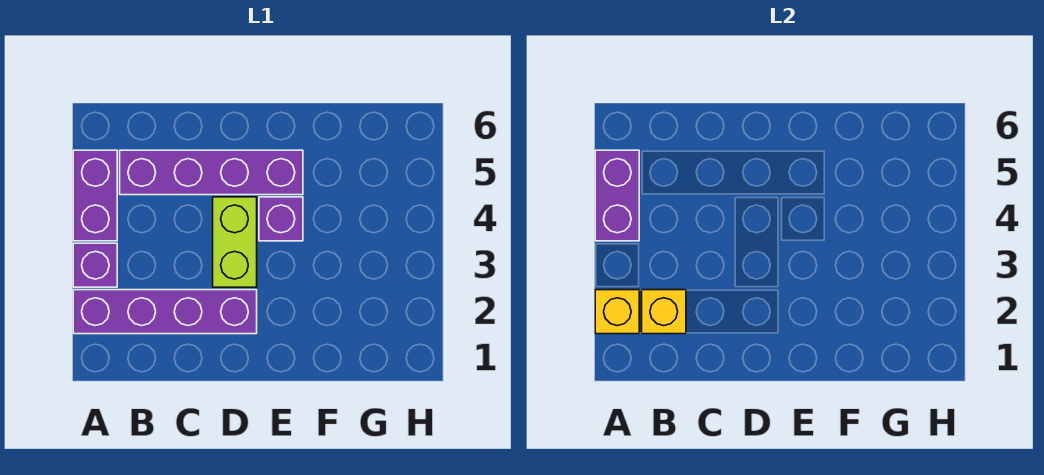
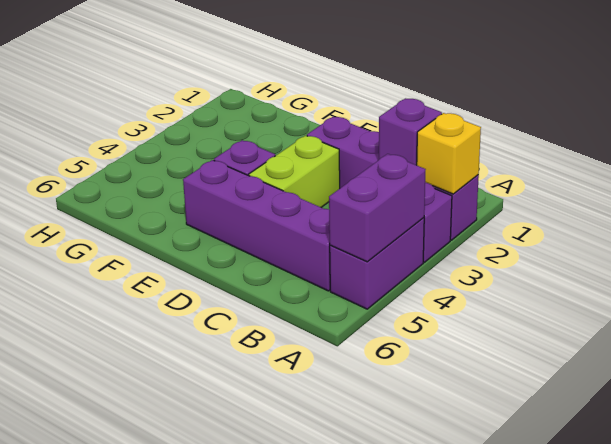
yellow 1x1 brick [642,290,686,334] -> purple 1x1 brick [379,98,442,165]

